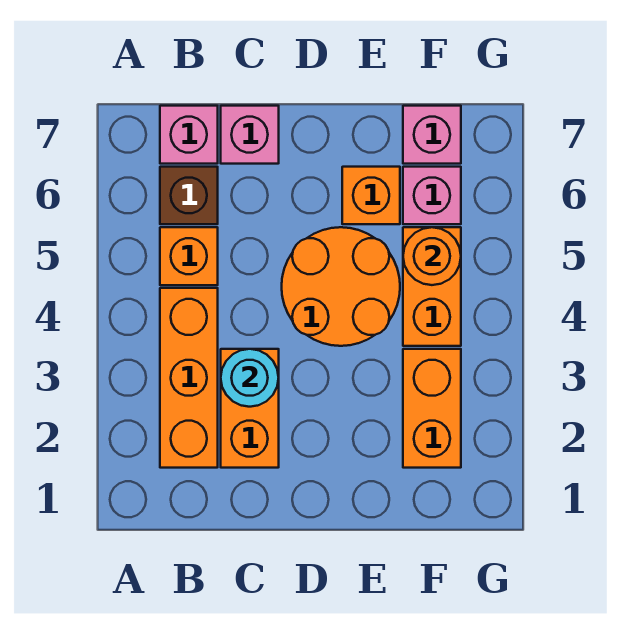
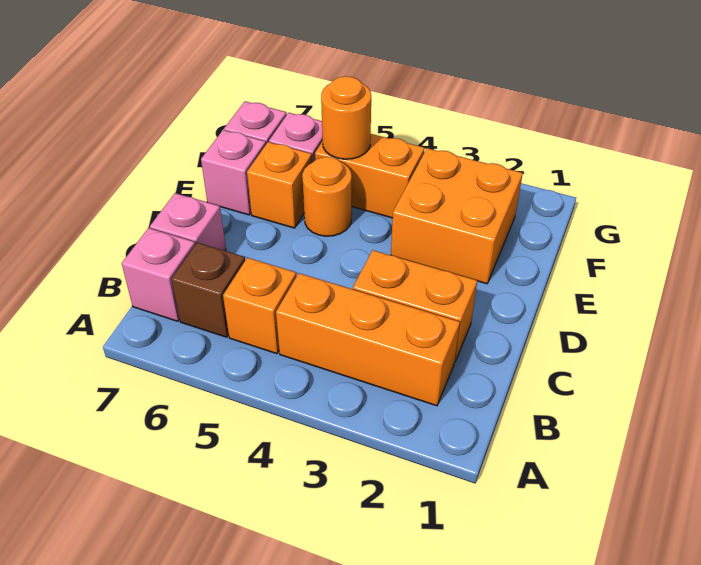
cyan 1x1 round brick [221,349,279,407] -> none
orange 2x2 round brick [282,227,400,346] -> orange 1x1 round brick [302,157,352,236]
none -> pink 1x1 brick [201,130,266,215]
orange 1x2 brick [403,349,461,468] -> orange 2x2 brick [391,148,523,284]

